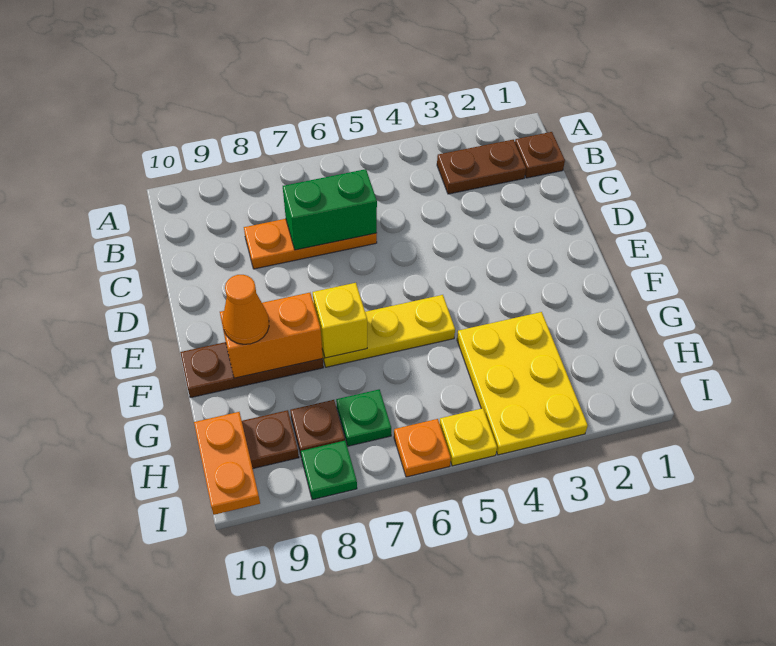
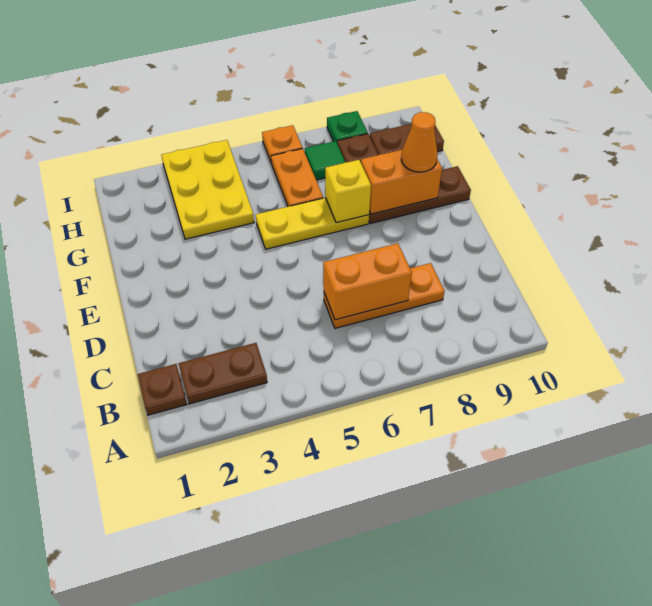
green 1x2 brick [283,169,377,250] -> orange 1x2 brick [323,243,412,320]
green 1x1 plate [336,389,391,446] -> green 1x1 tile [305,141,346,180]
orange 1x2 plate [194,412,260,515] -> orange 1x2 plate moved to [271,148,323,207]
yellow 1x1 plate [440,408,497,466] -> none

